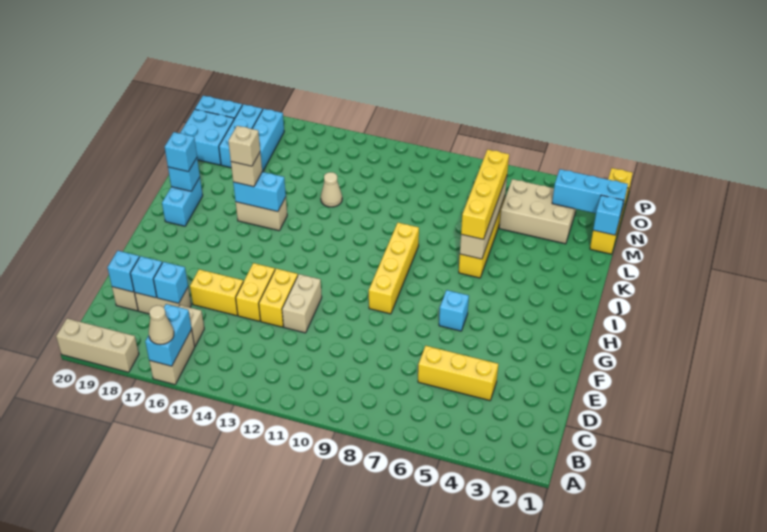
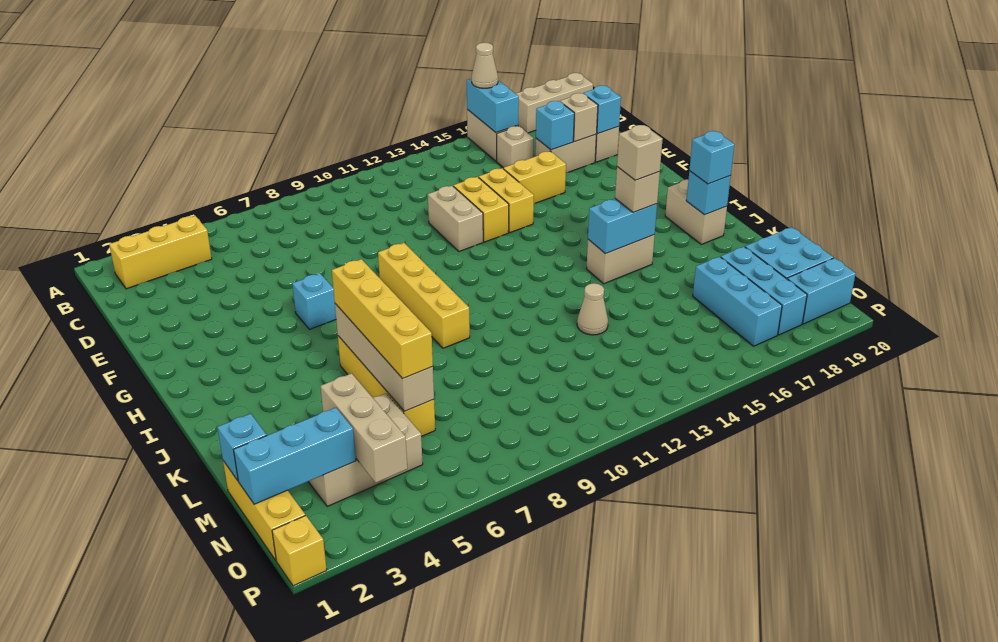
yellow 1x3 brick [418,346,498,401] -> yellow 1x3 brick moved to [109,216,212,289]
cyan 1x1 brick [130,256,162,298] -> tan 1x1 brick [560,93,598,142]
cyan 1x2 brick [162,177,203,226] -> tan 1x2 brick [665,179,727,244]
none -> tan 1x3 brick [320,373,407,483]

